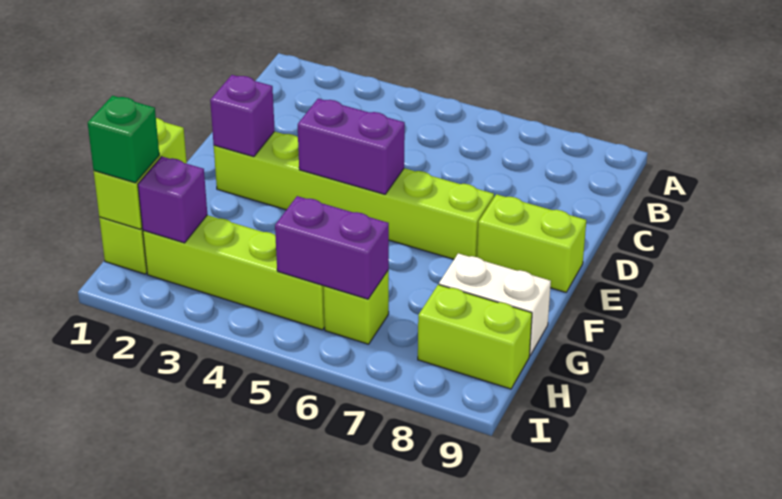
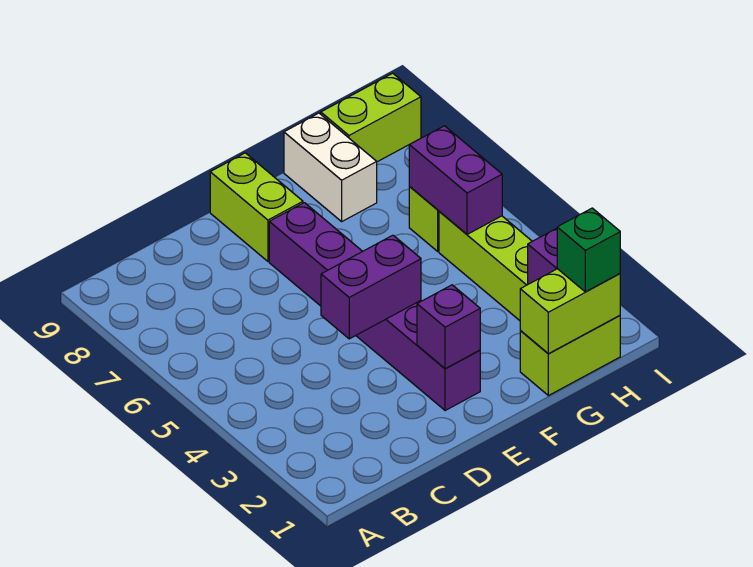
lime 1x6 brick [214,132,494,259] -> purple 1x6 brick [269,203,480,411]
purple 1x2 brick [298,99,405,194] -> purple 1x2 brick turned to [321,235,421,339]
lime 1x2 brick [418,285,532,389] -> lime 1x2 brick turned to [321,73,421,162]

